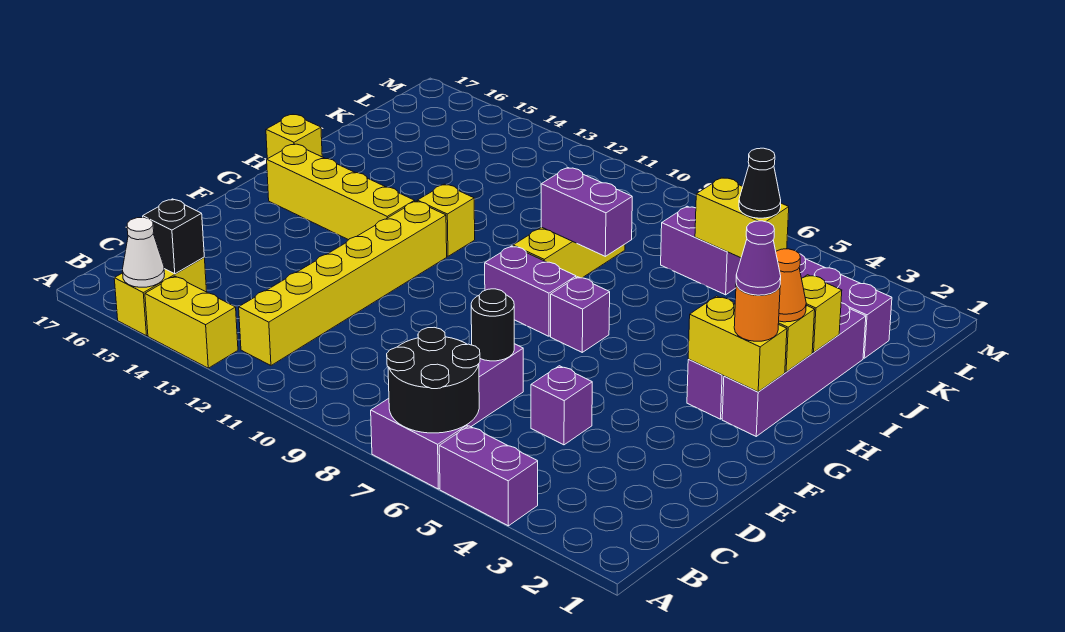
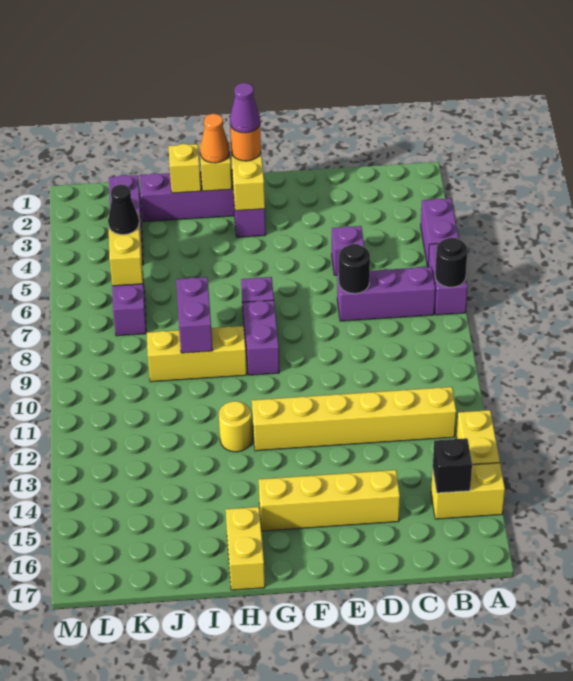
black 2x2 round brick [387,327,480,433] -> black 1x1 round brick [435,238,467,287]
white 1x1 cone [123,217,165,287] -> none
yellow 1x4 brick [267,144,415,240] -> yellow 1x4 brick turned to [259,470,400,531]
yellow 1x1 brick [417,184,475,256] -> yellow 1x1 round brick [219,401,252,452]
yellow 1x1 brick [266,115,322,159] -> yellow 1x2 brick [226,507,265,590]

